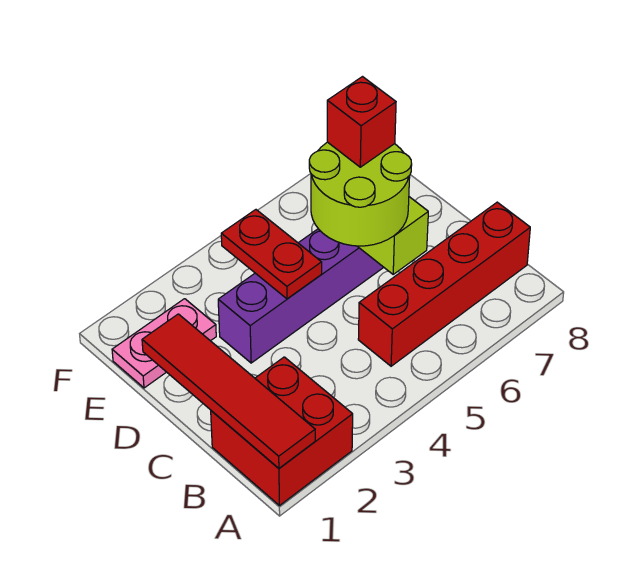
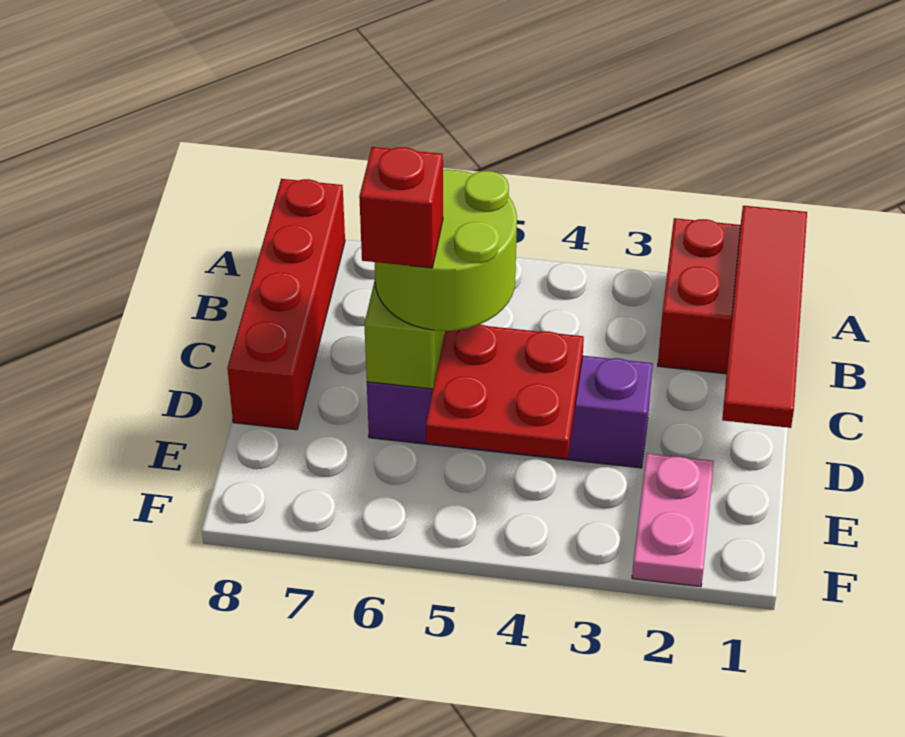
red 1x4 brick [358,202,530,366] -> red 1x4 brick turned to [227,179,345,430]
red 1x2 plate [221,210,322,299] -> red 2x2 plate [426,324,584,458]
pink 1x2 plate [112,299,216,388] -> pink 1x2 plate turned to [632,453,714,587]

